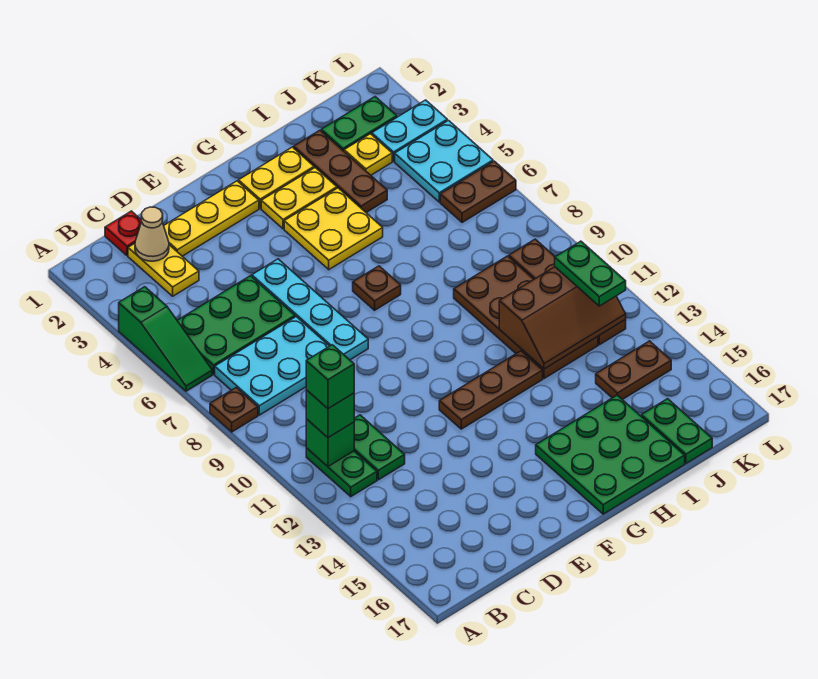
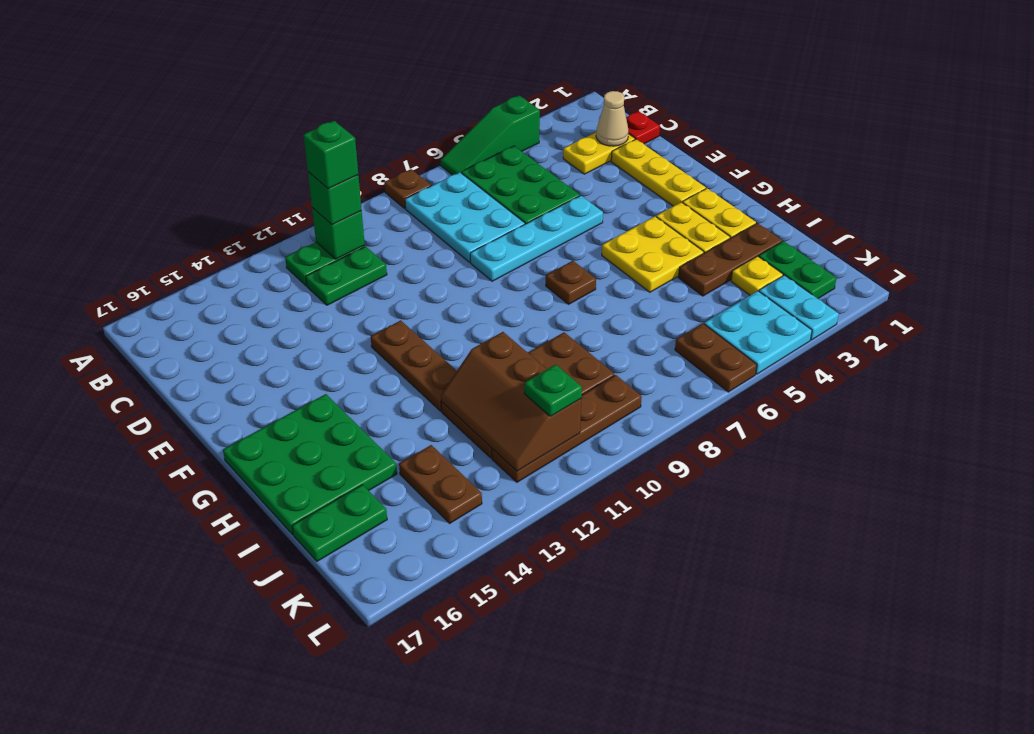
green 1x2 plate [555,241,626,306] -> green 1x1 plate [524,365,582,417]

